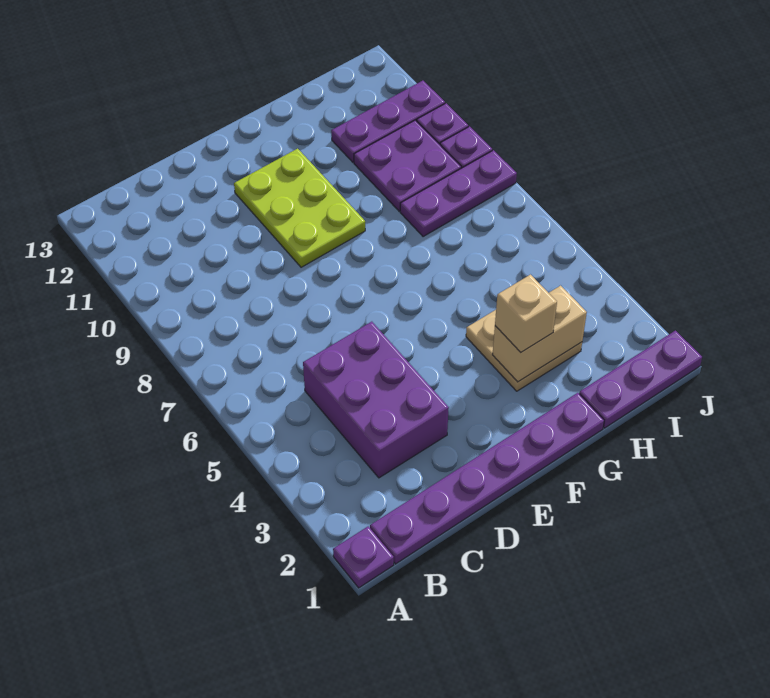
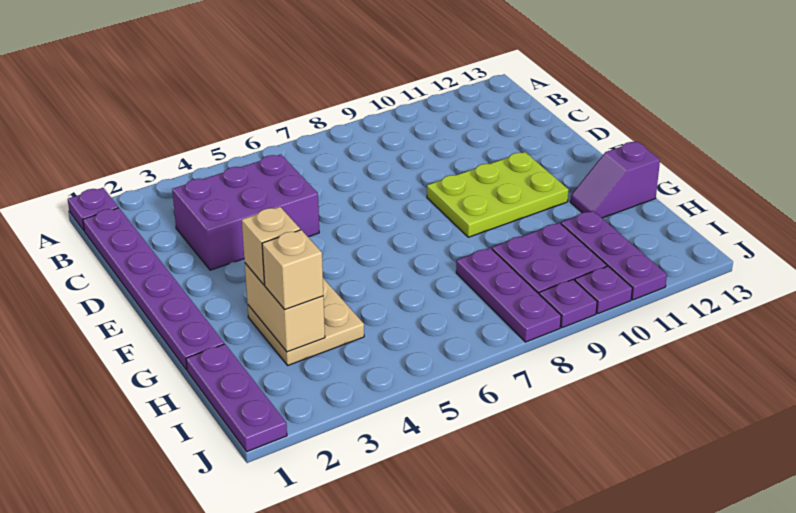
none -> purple 1x2 slope [570,141,660,218]
none -> tan 1x1 brick [262,230,323,309]

